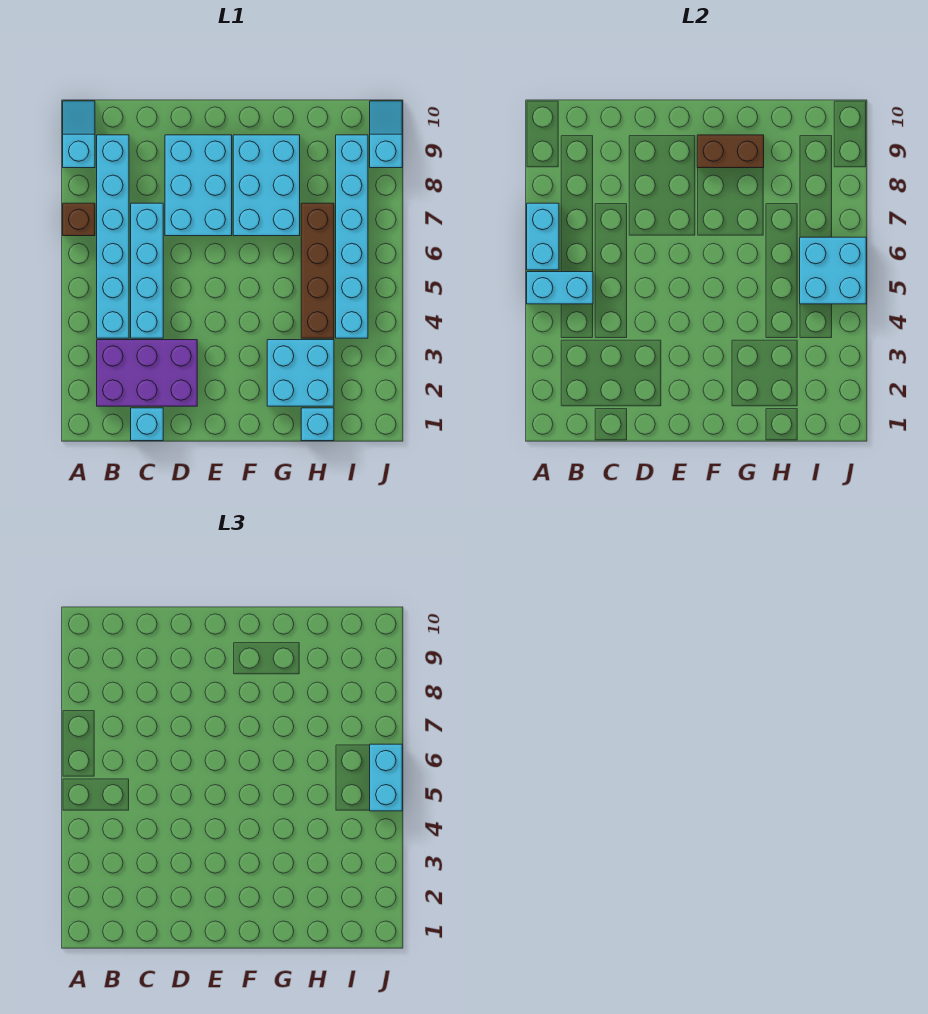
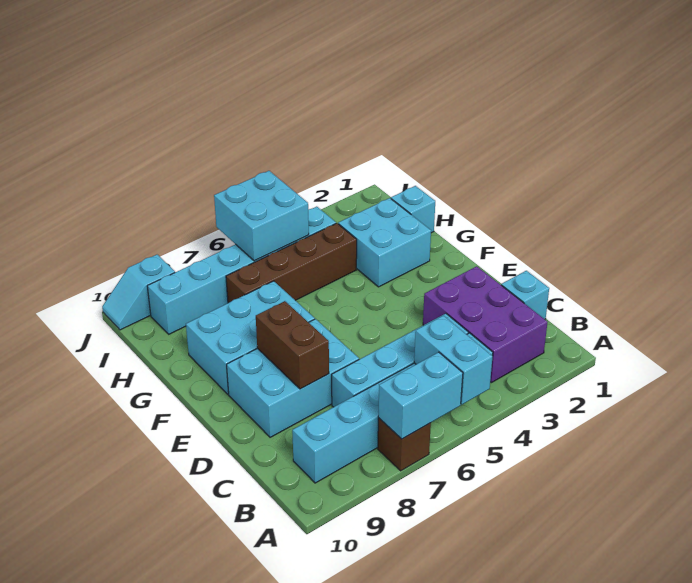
cyan 1x2 slope [63,101,95,168] -> none
brown 1x2 brick [697,135,764,168] -> brown 1x2 brick moved to [256,301,329,389]
cyan 1x2 brick [370,744,402,811] -> none

